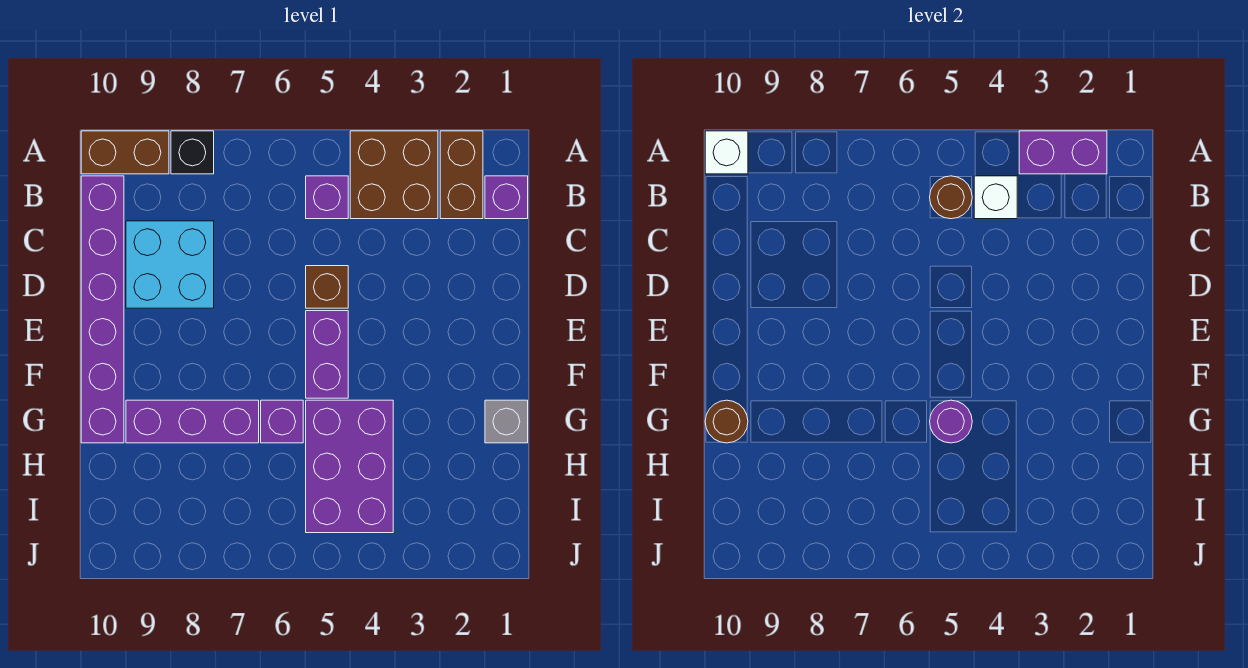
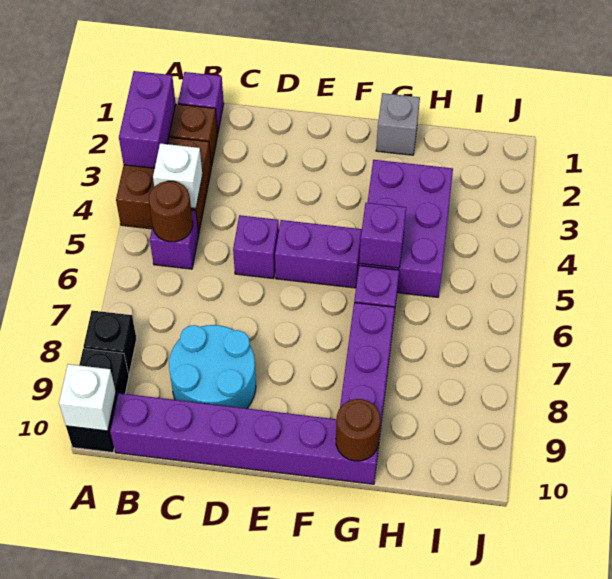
brown 1x2 brick [81,131,169,174] -> black 1x2 brick [66,349,129,452]
cyan 2x2 brick [126,221,214,308] -> cyan 2x2 round brick [169,325,256,408]
brown 1x1 brick [306,266,348,308] -> purple 1x1 brick [233,215,279,279]
purple 2x3 brick [306,400,393,533] -> purple 2x3 brick turned to [359,160,453,297]
purple 1x1 round brick [930,400,972,443] -> purple 1x1 brick [359,203,406,268]

